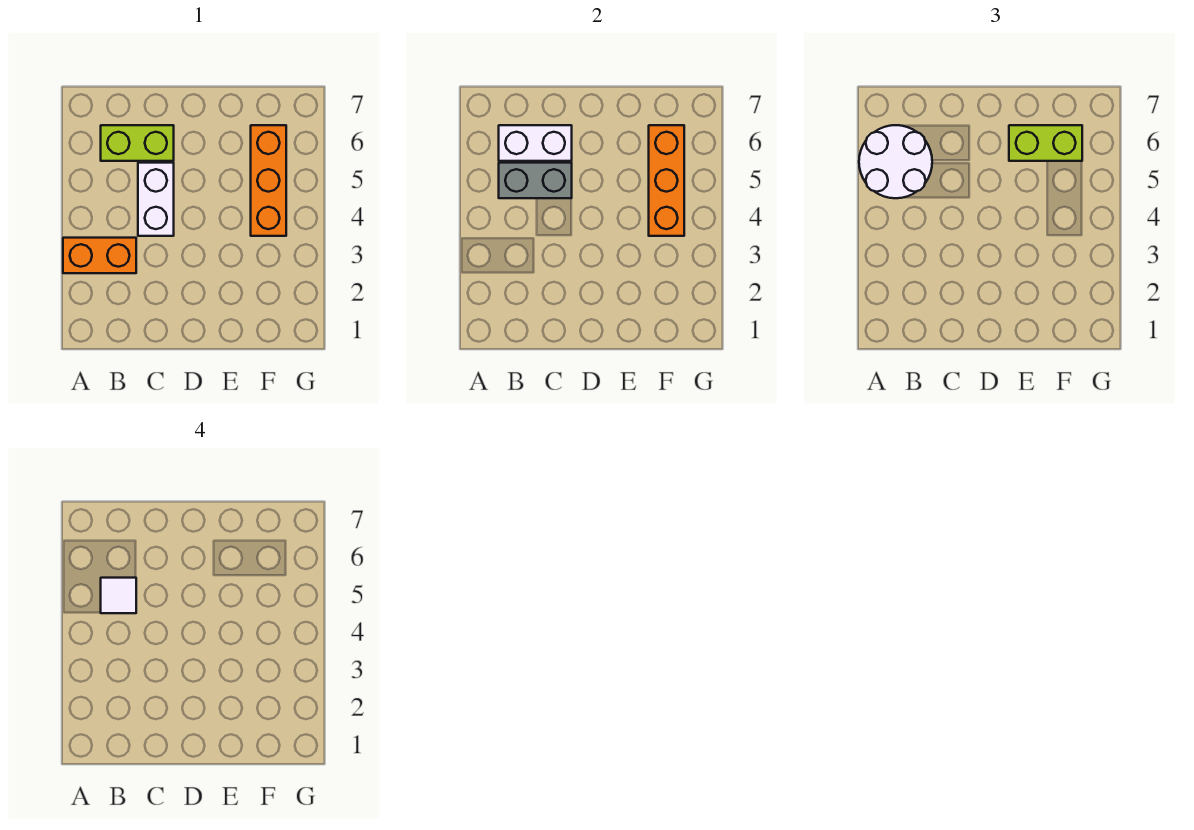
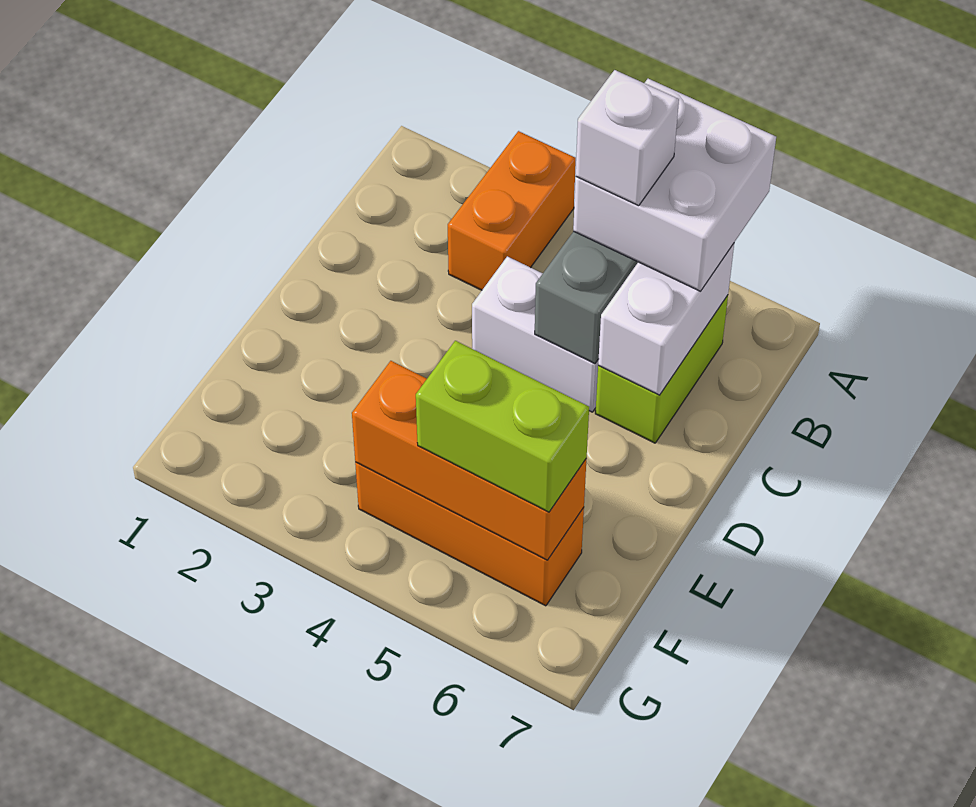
white 2x2 round brick [859,125,932,198] -> white 2x2 brick [573,79,776,291]
white 1x1 tile [101,578,136,613] -> white 1x1 brick [576,70,679,206]
lime 1x2 brick [1009,125,1082,161] -> lime 1x2 brick turned to [416,341,589,512]

